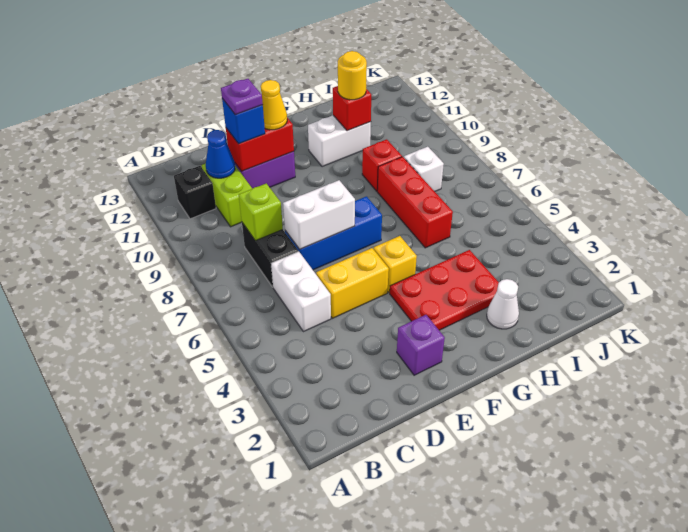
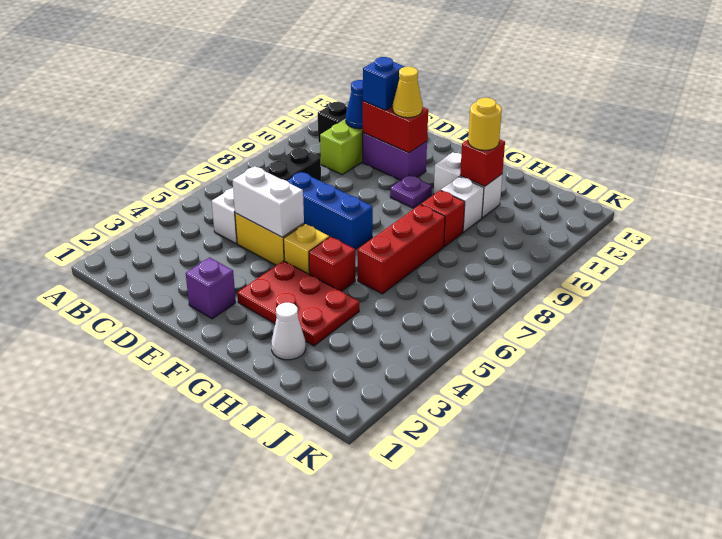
lime 1x1 brick [239,183,283,241] -> none
white 1x2 brick [283,180,355,249] -> white 1x2 brick moved to [232,166,304,237]
purple 1x1 plate [221,79,263,115] -> purple 1x1 plate moved to [390,175,432,208]
none -> red 1x1 brick [309,237,355,291]
white 1x1 brick [404,147,444,191] -> white 1x1 brick moved to [441,177,484,232]

